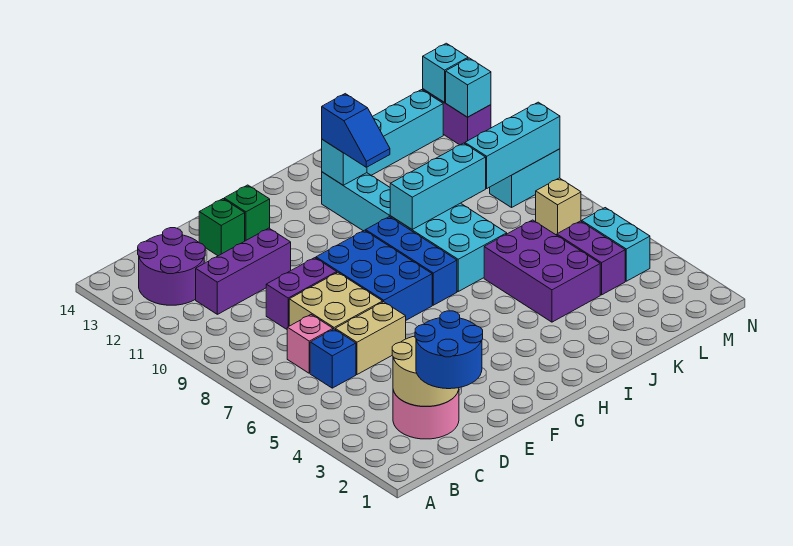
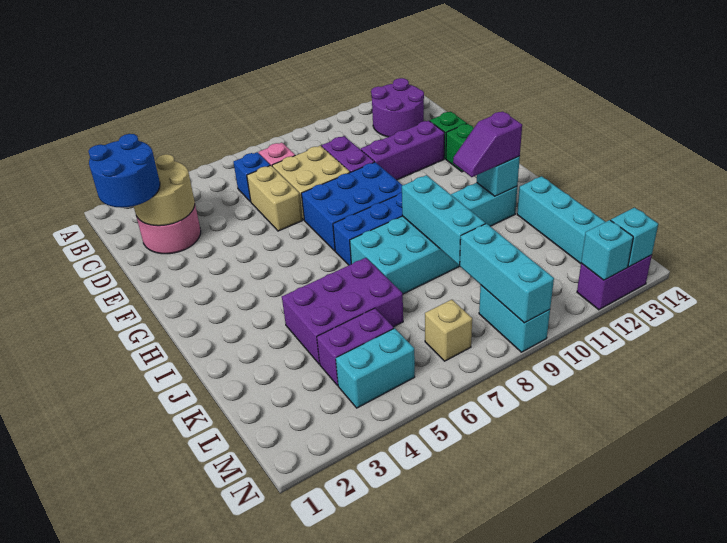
purple 1x3 brick [196,228,291,314] -> purple 1x3 brick turned to [361,121,445,180]
blue 1x2 slope [322,94,390,167] -> purple 1x2 slope [453,111,522,177]

